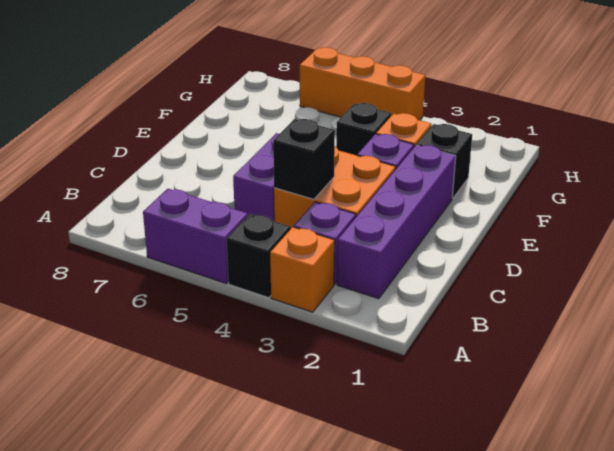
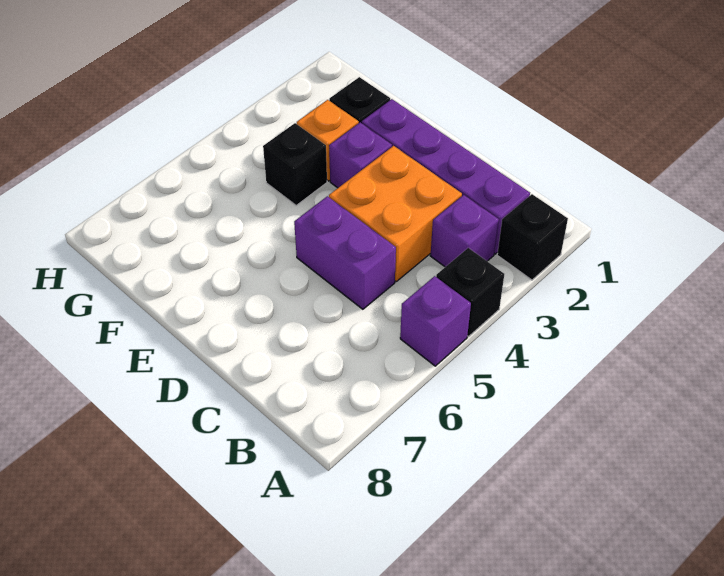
orange 1x1 brick [270,227,335,312] -> none
purple 1x2 brick [143,189,248,284] -> purple 1x1 brick [400,276,471,366]
black 1x1 brick [273,119,335,199] -> black 1x1 brick moved to [497,194,568,280]
orange 1x3 brick [300,47,425,120] -> none

